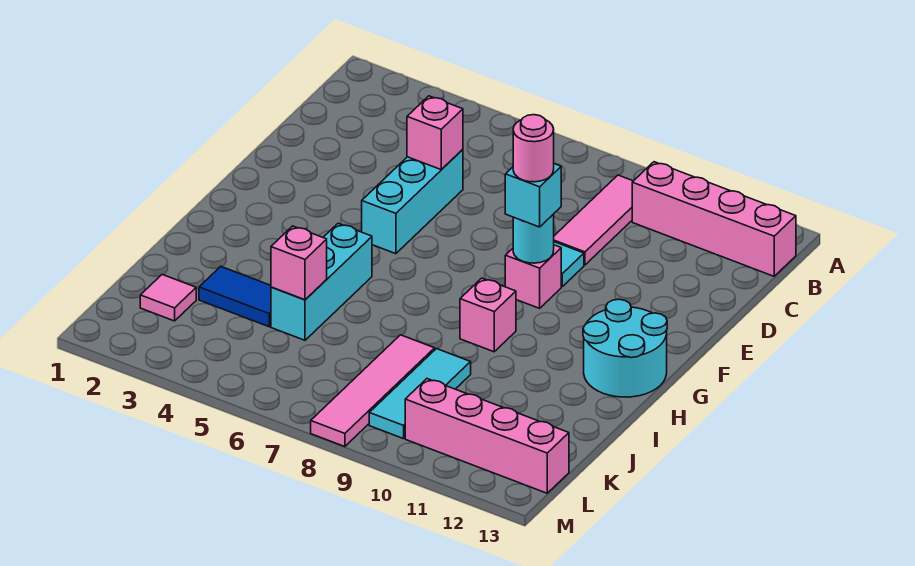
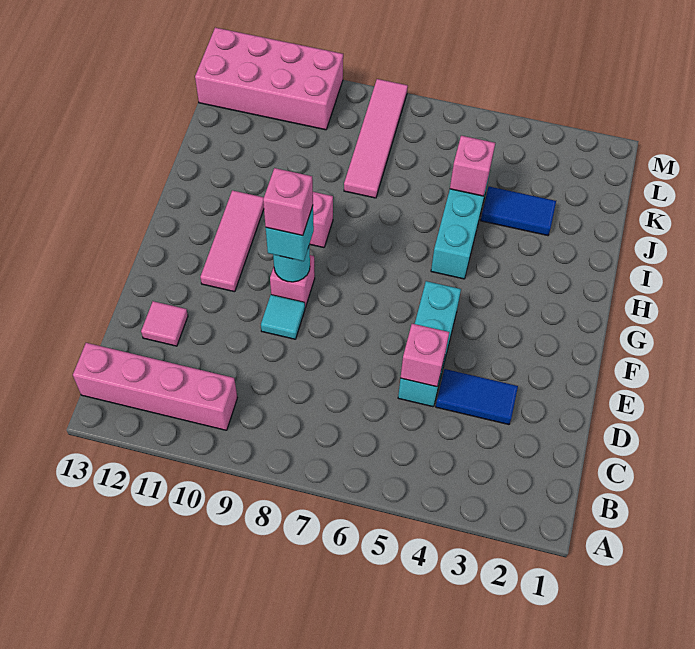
pink 1x3 tile [554,175,633,265] -> pink 1x3 tile moved to [200,190,264,292]
none -> blue 1x2 tile [436,369,518,425]
pink 1x1 round brick [513,115,554,182] -> pink 1x1 brick [263,168,313,236]
cyan 2x2 round brick [583,299,667,397] -> none
cyan 1x3 tile [369,349,471,439] -> none
pink 1x1 tile [140,275,196,321] -> pink 1x1 tile moved to [141,301,188,346]
pink 1x4 brick [405,379,569,493] -> pink 2x4 brick [195,28,343,130]

